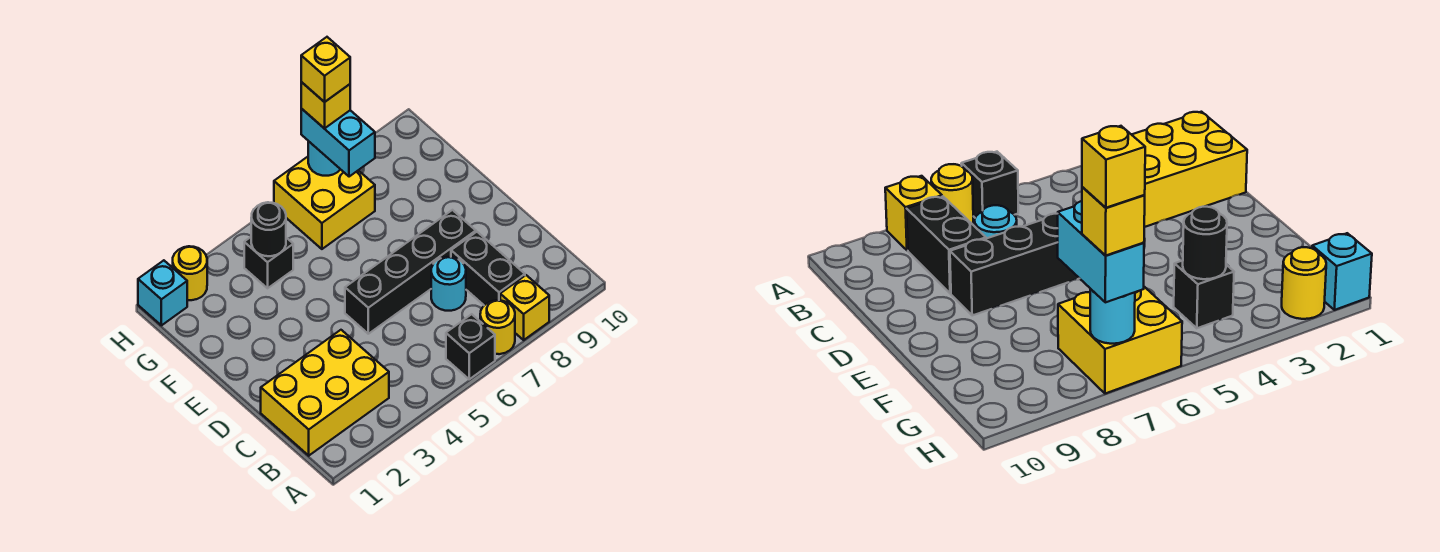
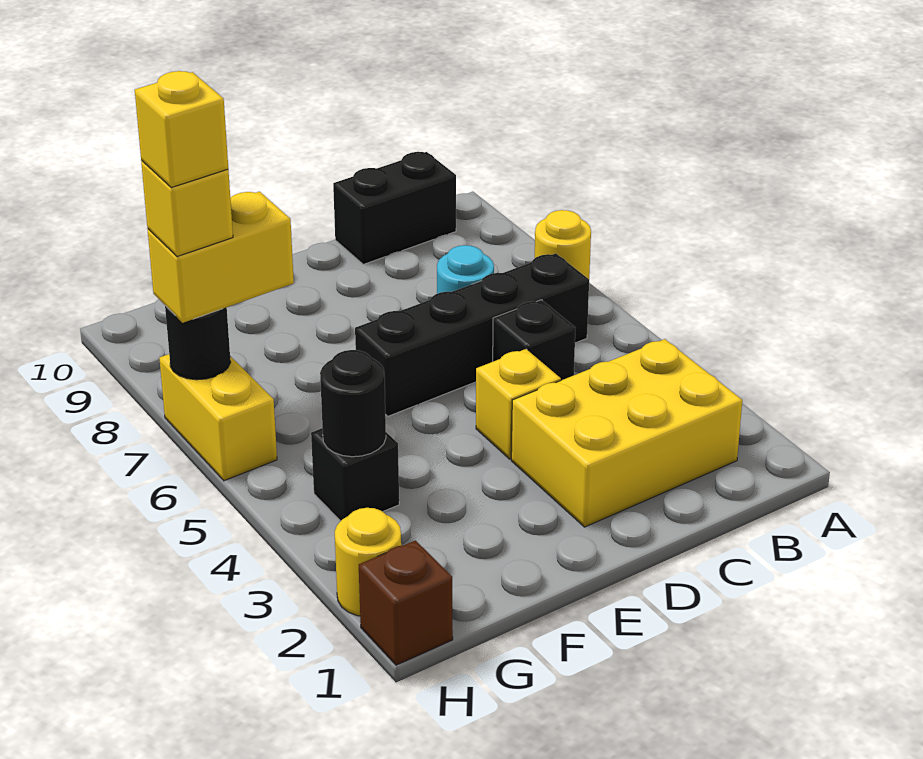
black 1x1 brick [446,314,495,379] -> black 1x1 brick moved to [493,300,575,380]
yellow 1x1 brick [500,275,549,340] -> yellow 1x1 brick moved to [476,349,561,459]
yellow 2x3 brick [261,330,389,456] -> yellow 2x3 brick turned to [511,339,742,527]
black 1x2 brick [451,232,525,305] -> black 1x2 brick moved to [333,152,456,264]
black 1x4 brick [345,210,476,334] -> black 1x4 brick turned to [355,253,589,416]
yellow 2x2 brick [274,157,375,249] -> yellow 1x2 brick [159,354,277,481]
cyan 1x2 brick [301,109,375,177] -> yellow 1x2 brick [148,192,294,323]
cyan 1x1 brick [138,260,187,325] -> brown 1x1 brick [359,540,453,665]
cyan 1x1 round brick [308,141,340,176] -> black 1x1 round brick [165,306,231,380]

